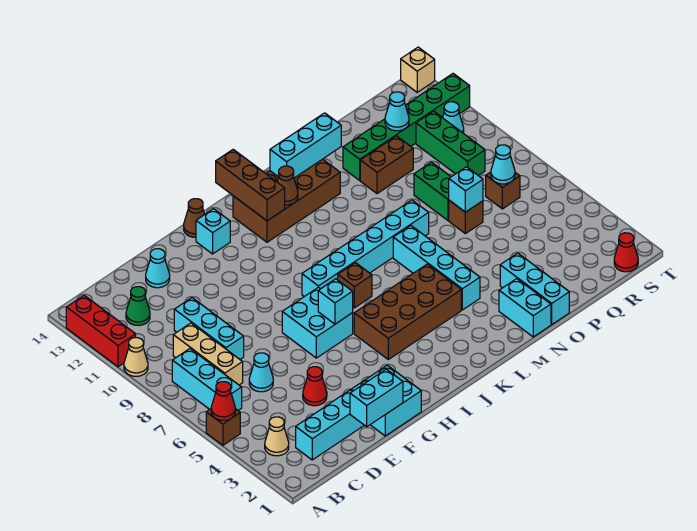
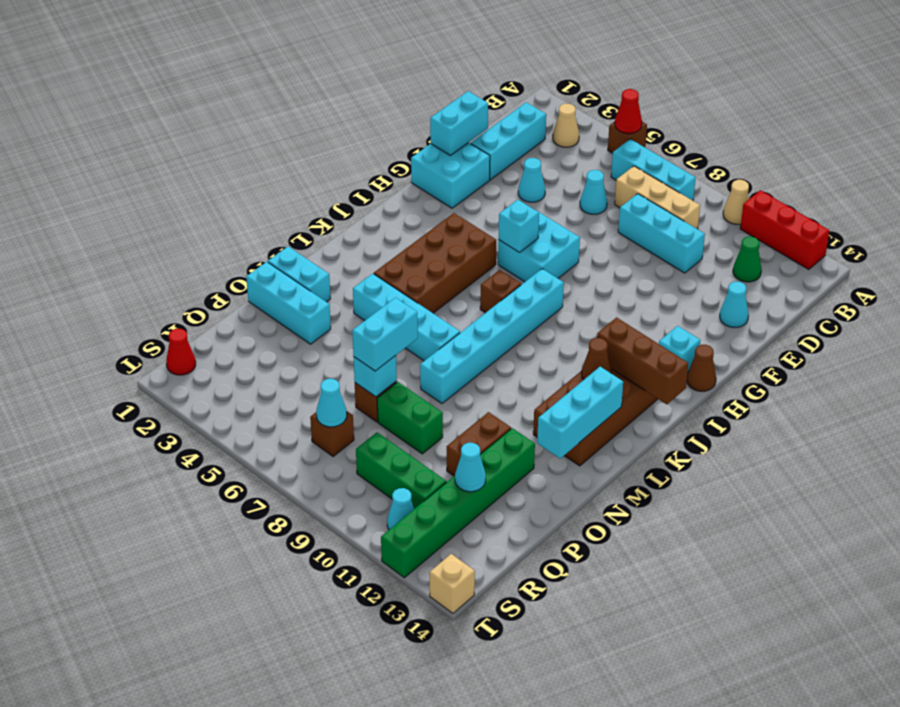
red 1x1 cone [303,367,327,406] -> cyan 1x1 cone [518,158,545,202]
none -> cyan 1x2 brick [352,298,418,371]

